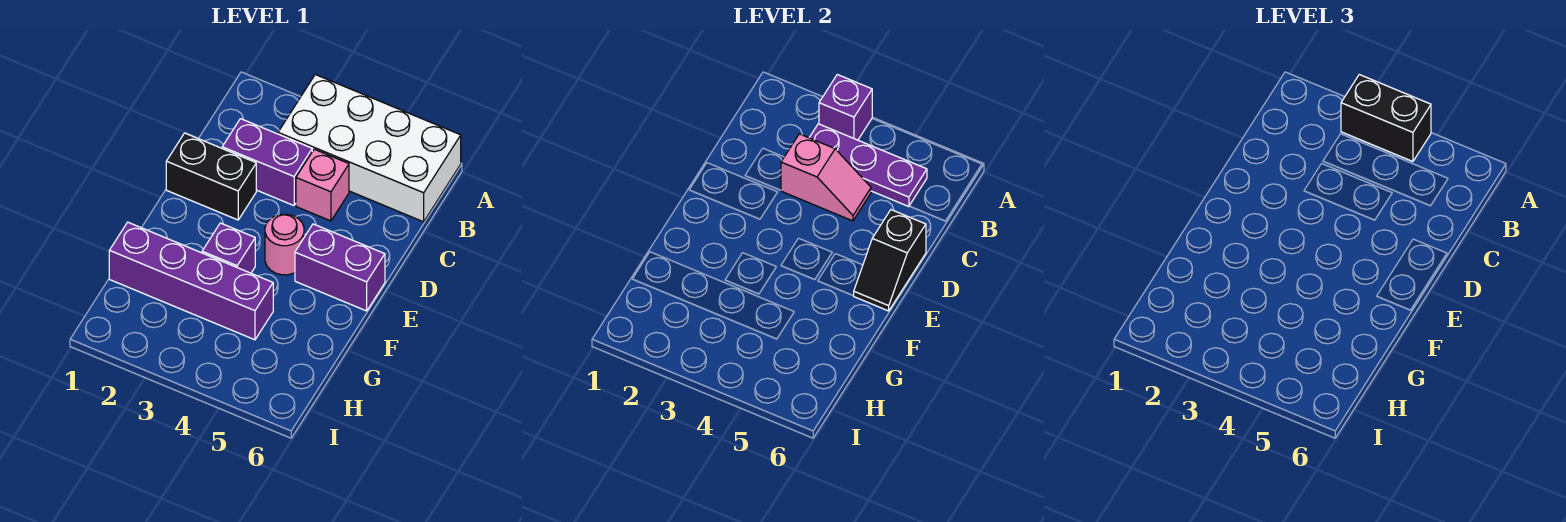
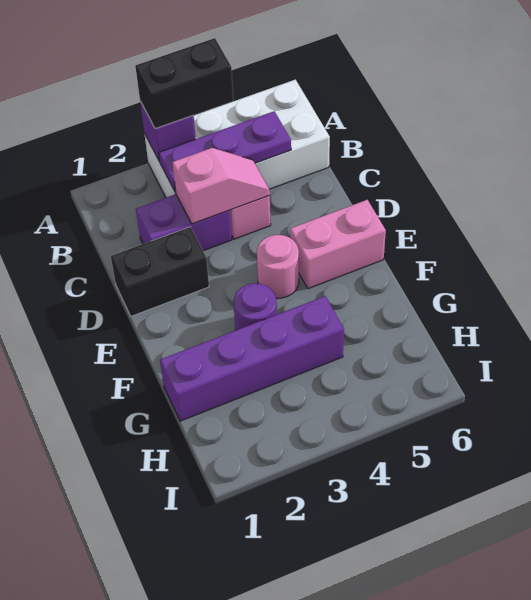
black 1x2 slope [854,210,926,311] -> none
purple 1x2 brick [295,224,385,311] -> pink 1x2 brick [290,200,386,289]
purple 1x1 brick [202,223,255,273] -> purple 1x1 round brick [234,283,277,330]

